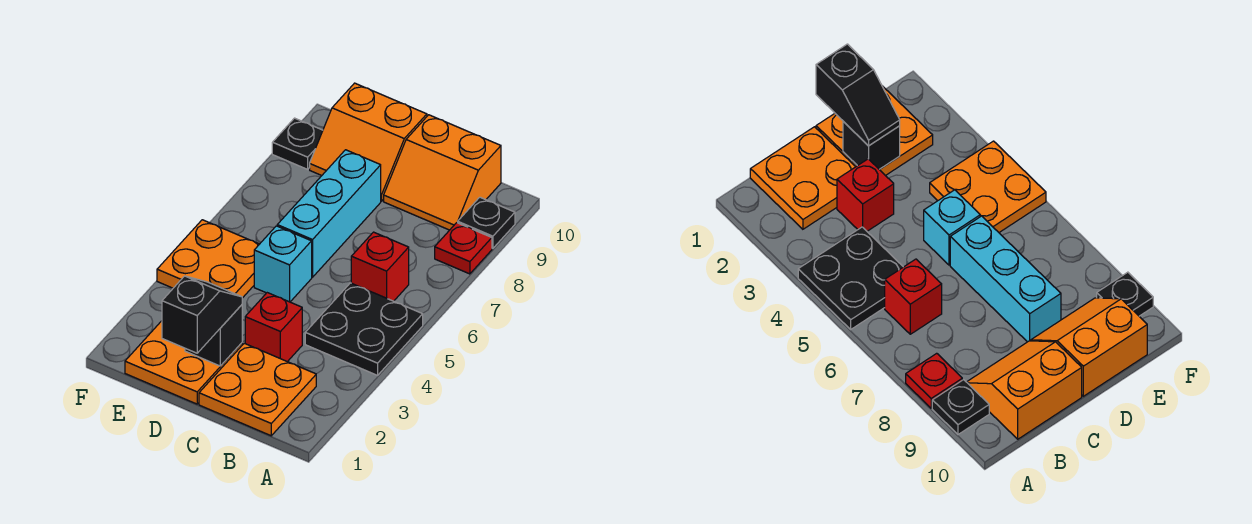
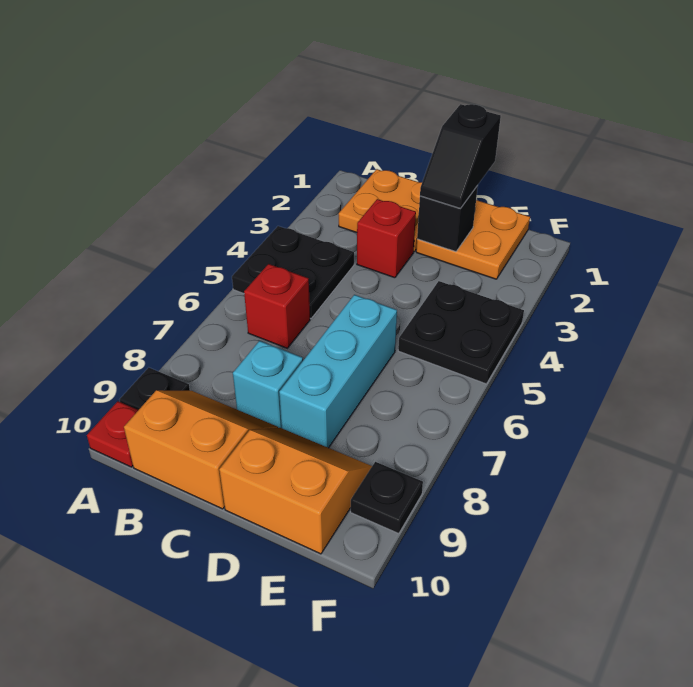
red 1x1 plate [435,223,492,274] -> red 1x1 plate moved to [87,401,138,467]
cyan 1x1 brick [254,226,312,302] -> cyan 1x1 brick moved to [233,341,303,428]
orange 2x2 plate [157,220,259,298] -> black 2x2 plate [398,281,524,384]

